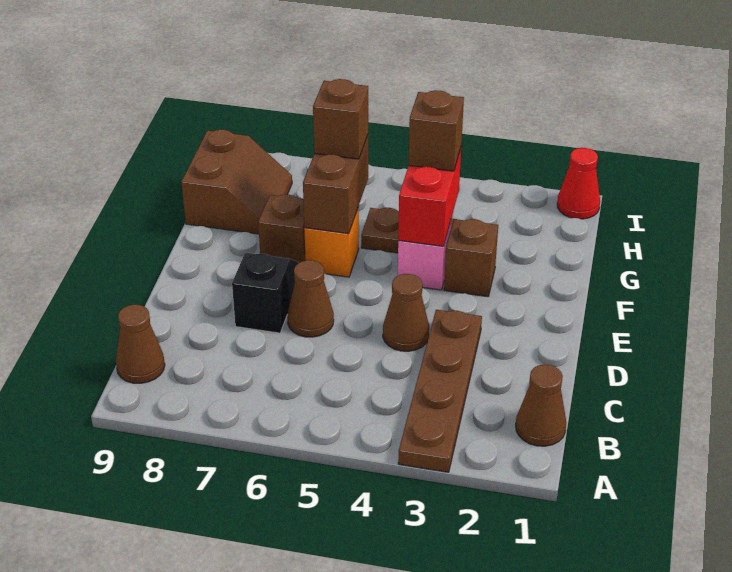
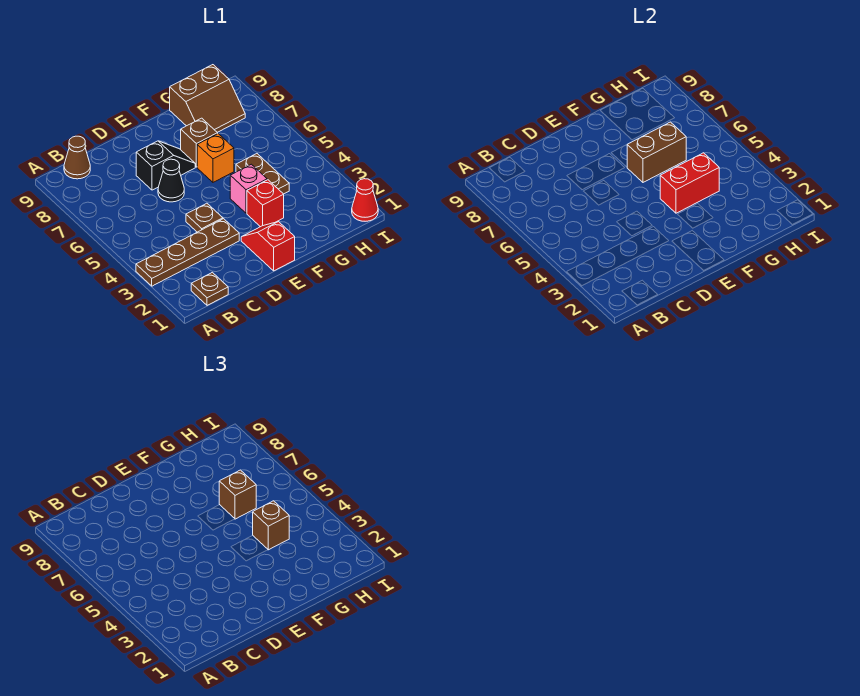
brown 1x1 cone [516,365,566,446] -> brown 1x1 plate [191,272,228,305]
brown 1x1 cone [383,274,429,351] -> brown 1x1 plate [186,203,223,232]
brown 1x1 cone [287,260,334,337] -> black 1x1 cone [158,159,184,202]
none -> red 1x2 slope [241,222,295,271]
brown 1x1 brick [444,219,498,297] -> red 1x1 brick [247,180,284,227]

